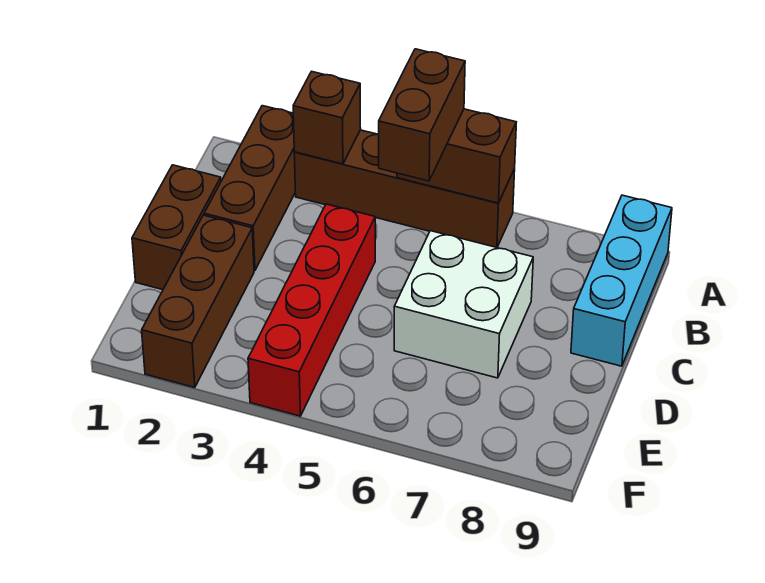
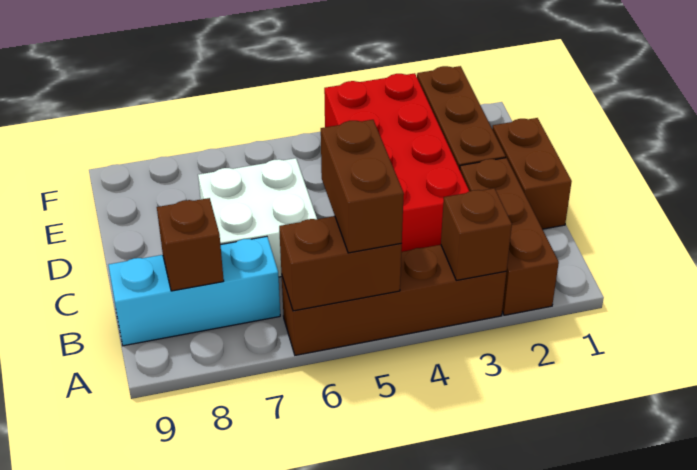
cyan 1x3 brick [571,195,672,366] -> cyan 1x3 brick turned to [108,236,280,346]
none -> brown 1x1 brick [157,198,224,291]
red 1x4 brick [248,204,375,416] -> red 2x4 brick [324,73,469,252]

